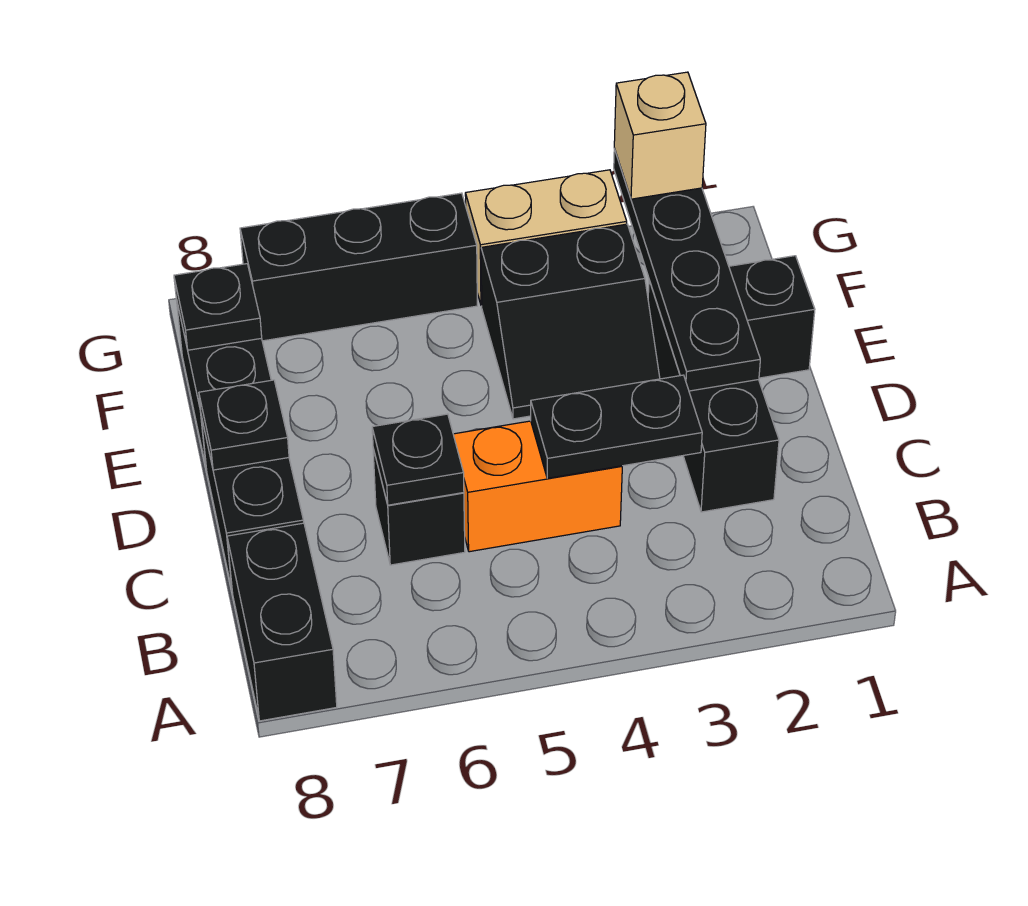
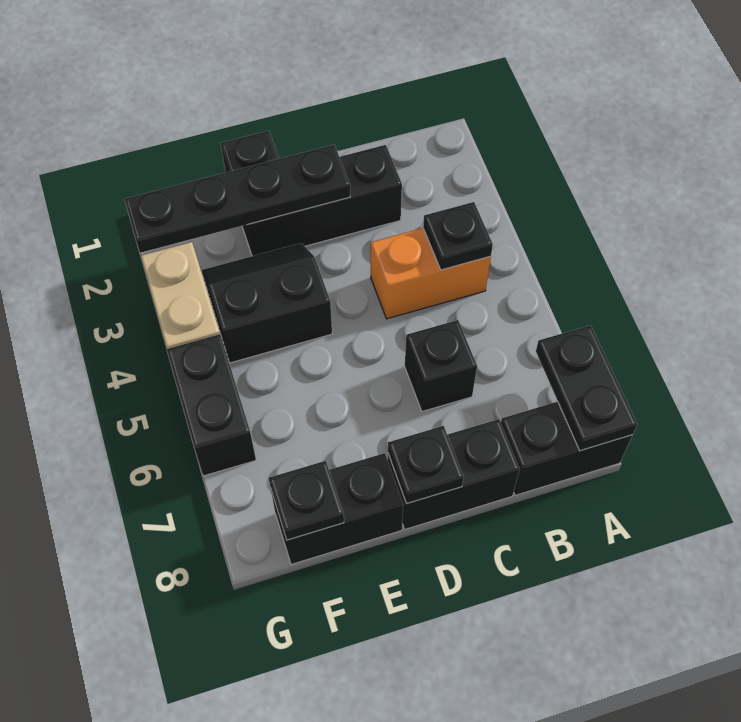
black 1x2 plate [531,375,702,478] -> black 1x2 plate moved to [536,325,637,451]
orange 1x2 brick [453,421,622,552] -> orange 1x2 brick turned to [371,228,491,319]
black 1x1 plate [372,414,464,505] -> black 1x1 plate moved to [423,202,493,270]
black 2x2 slope [481,224,660,419] -> black 2x2 slope turned to [202,243,332,363]
tan 1x1 brick [614,72,706,199] -> none
black 1x3 brick [240,193,477,341] -> black 1x2 brick [167,334,256,476]

